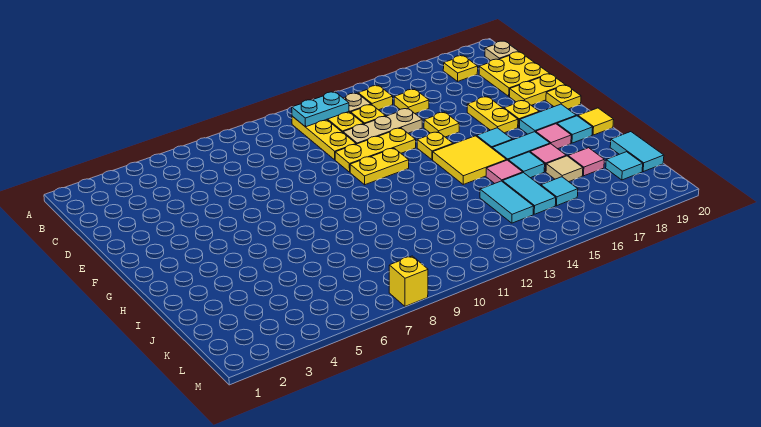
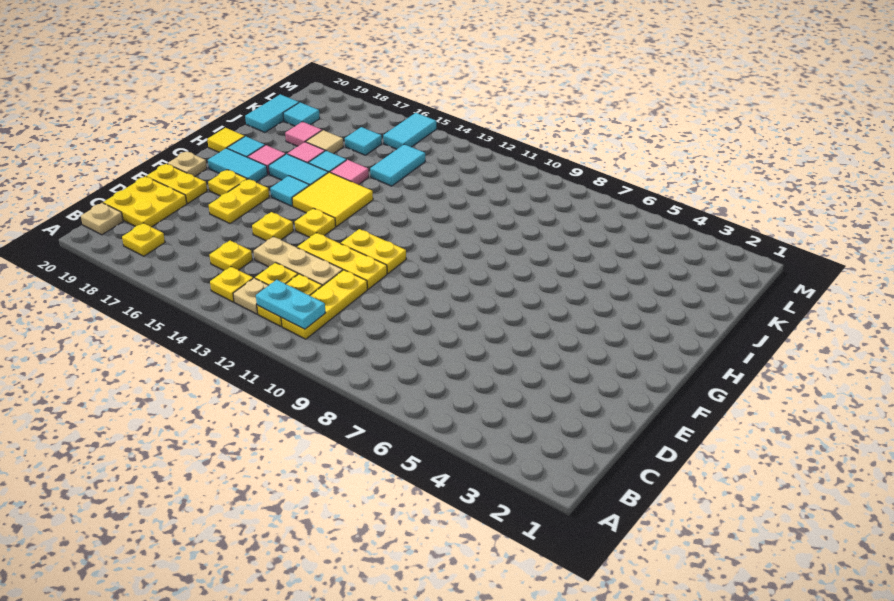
yellow 1x1 plate [546,85,581,109] -> tan 1x1 plate [167,151,207,177]
cyan 1x2 tile [502,173,556,214] -> cyan 1x2 tile moved to [383,113,436,149]
yellow 1x1 brick [389,256,428,306] -> none

